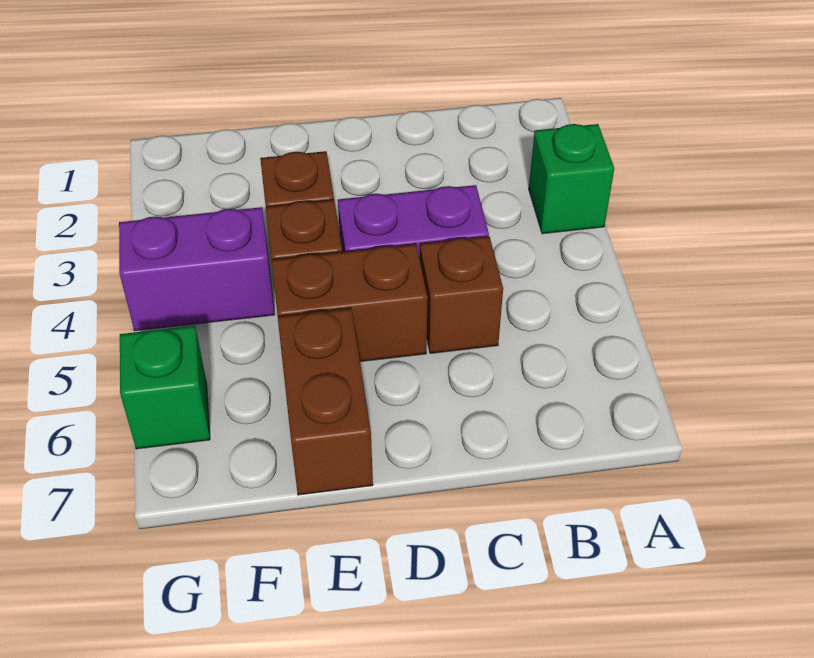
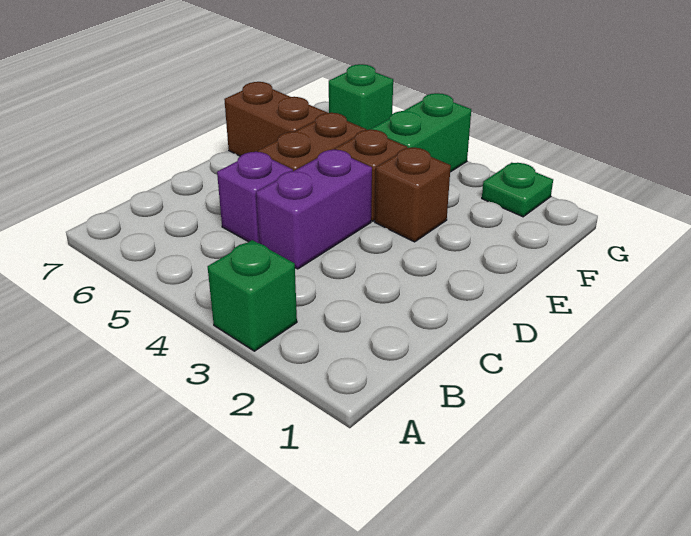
brown 1x1 brick [420,236,503,353] -> purple 1x1 brick [217,152,293,243]
purple 1x2 brick [119,207,275,331] -> green 1x2 brick [370,93,471,172]
none -> green 1x1 plate [482,163,553,217]

